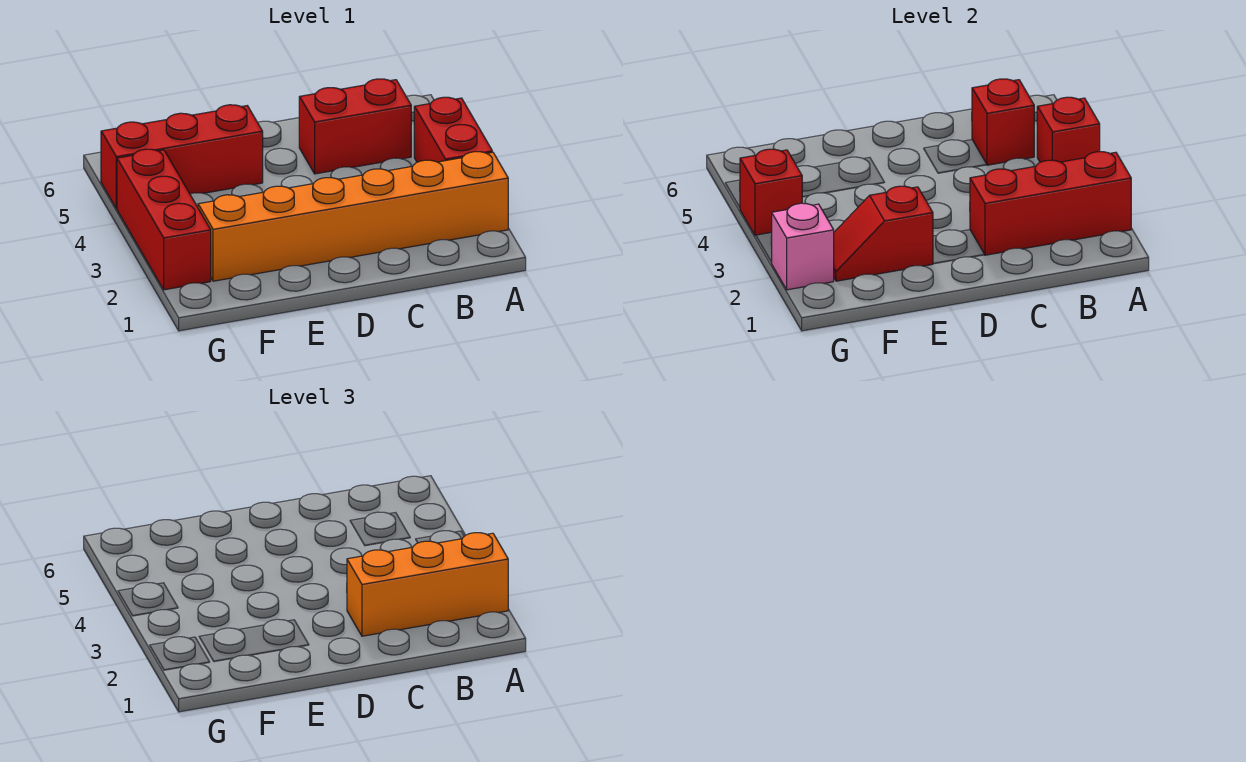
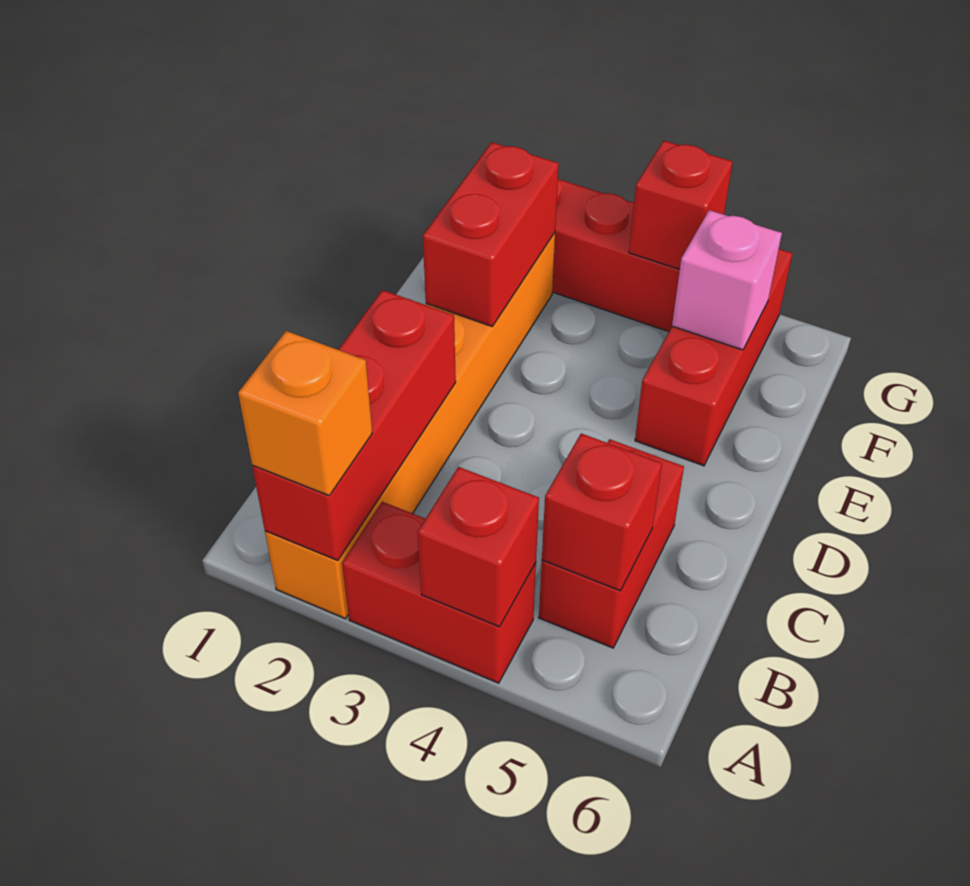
orange 1x3 brick [347,533,508,636] -> orange 1x1 brick [238,331,372,496]
red 1x2 slope [834,186,933,281] -> red 1x2 brick [423,142,559,326]
pink 1x1 brick [771,203,834,290] -> pink 1x1 brick moved to [672,210,782,350]

